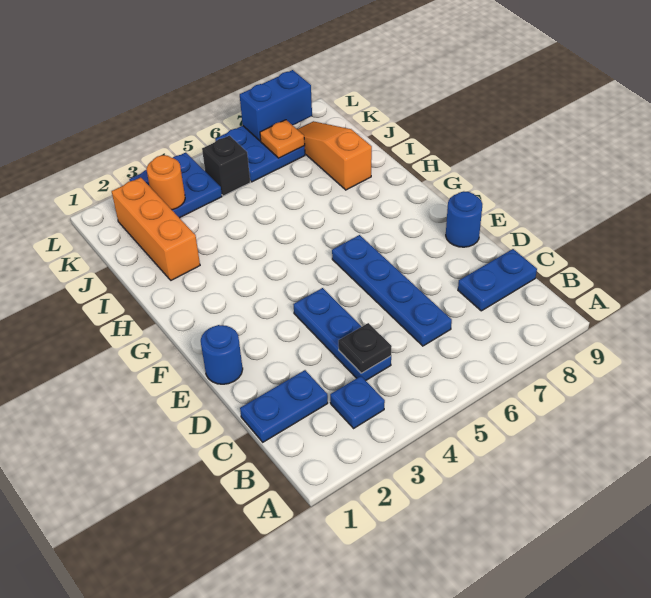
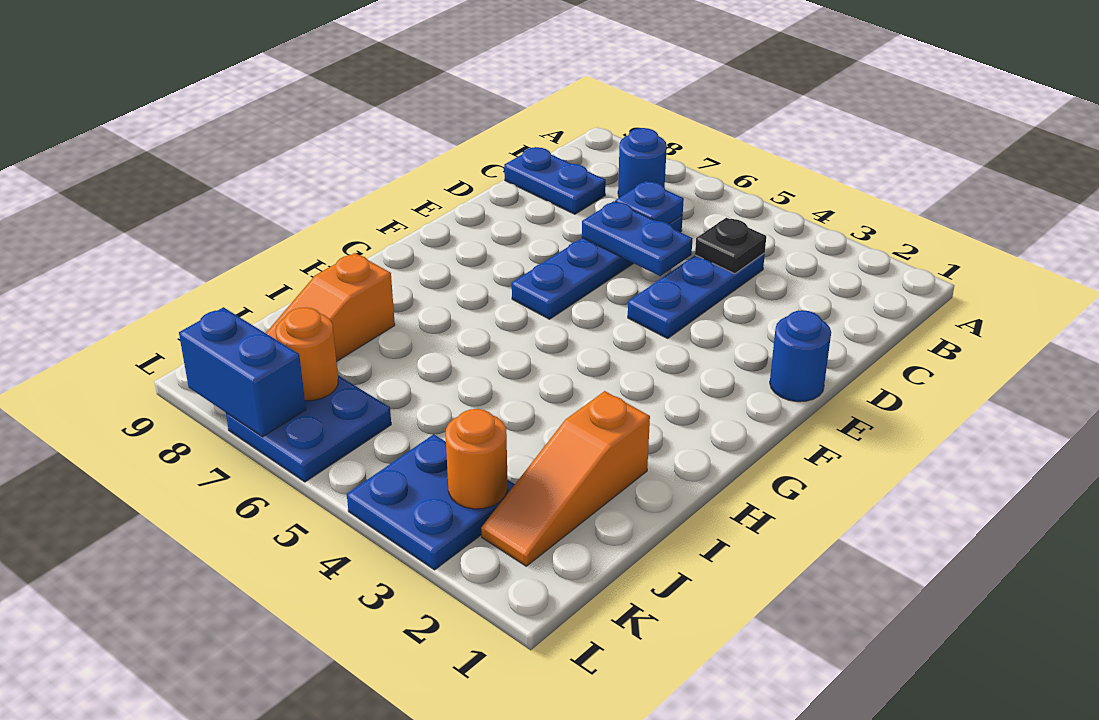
blue 1x1 plate [330,376,385,428] -> blue 1x1 plate moved to [615,181,684,224]
blue 1x2 plate [240,370,328,442] -> blue 1x2 plate moved to [582,201,693,276]
blue 1x1 round brick [446,191,482,247] -> blue 1x1 round brick moved to [618,128,667,198]
orange 1x3 brick [112,177,200,280] -> orange 1x3 slope [481,391,650,566]
black 1x1 brick [202,136,250,196] -> none
orange 1x1 plate [260,120,305,158] -> orange 1x1 round brick [276,307,338,401]

